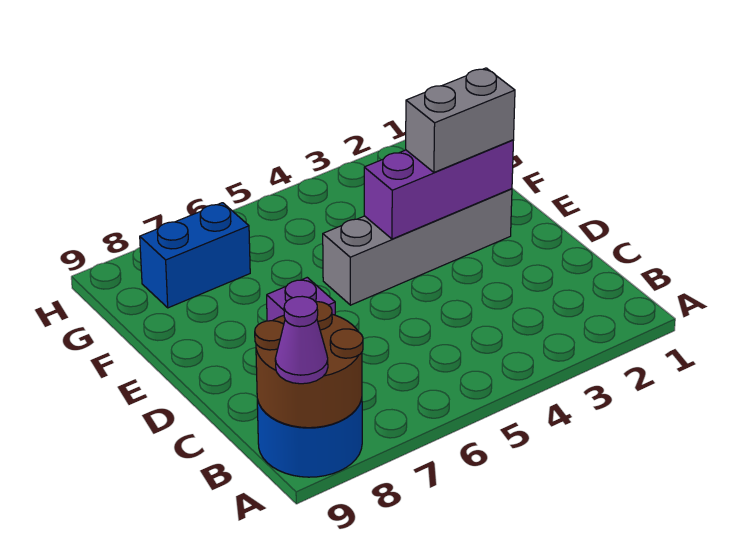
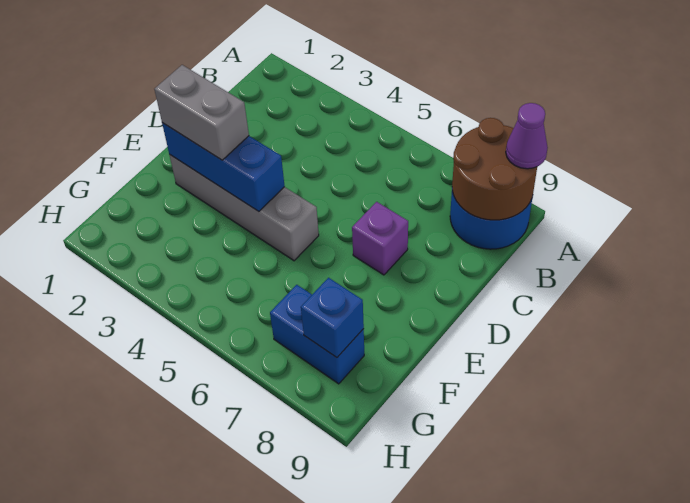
purple 1x3 brick [364,140,514,239] -> blue 1x3 brick [162,123,285,211]
none -> blue 1x1 brick [301,278,364,358]

